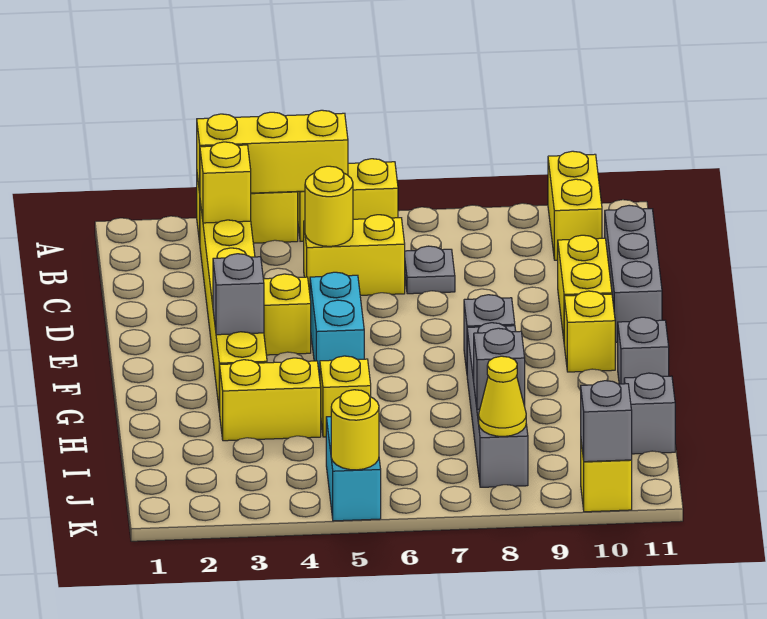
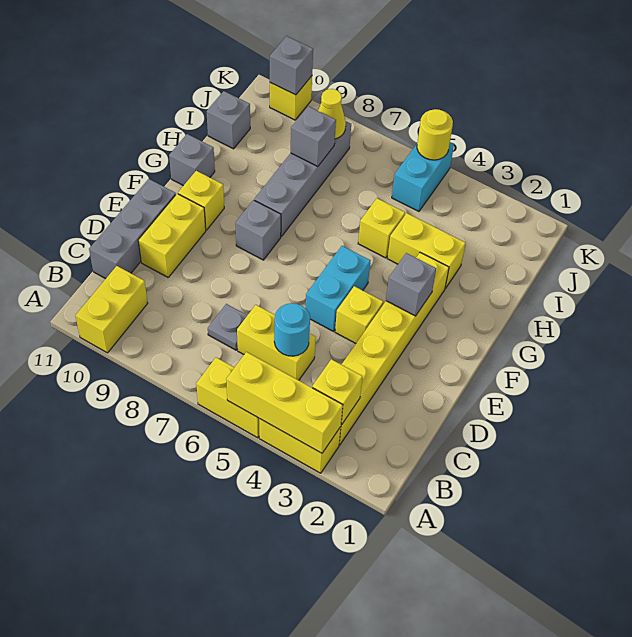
yellow 1x1 round brick [305,166,353,246] -> cyan 1x1 round brick [274,303,310,356]

